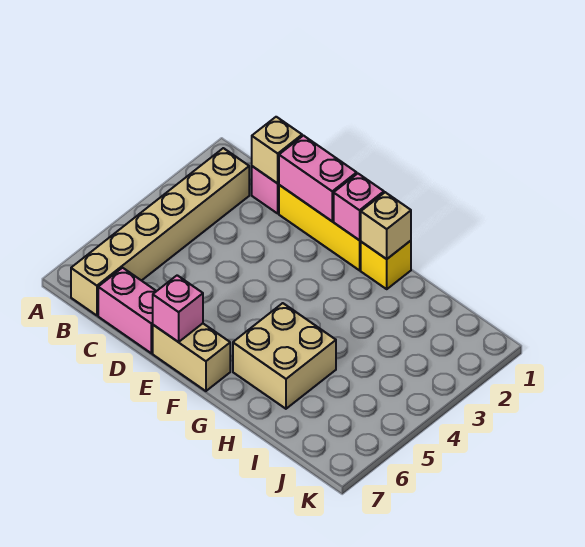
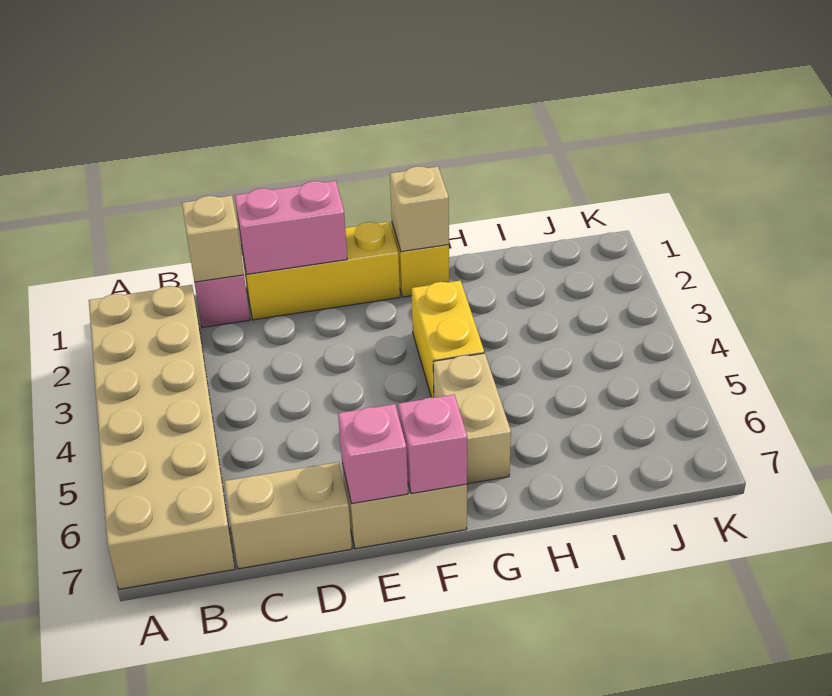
tan 1x6 brick [71,148,249,315] -> tan 2x6 brick [89,285,235,589]
pink 1x2 brick [98,268,156,353] -> tan 1x2 brick [224,462,352,569]
pink 1x1 brick [334,174,384,240] -> pink 1x1 brick moved to [398,395,467,494]
none -> yellow 1x2 brick [412,281,484,398]
tan 2x2 brick [233,303,336,409] -> tan 1x2 brick [433,353,511,484]

